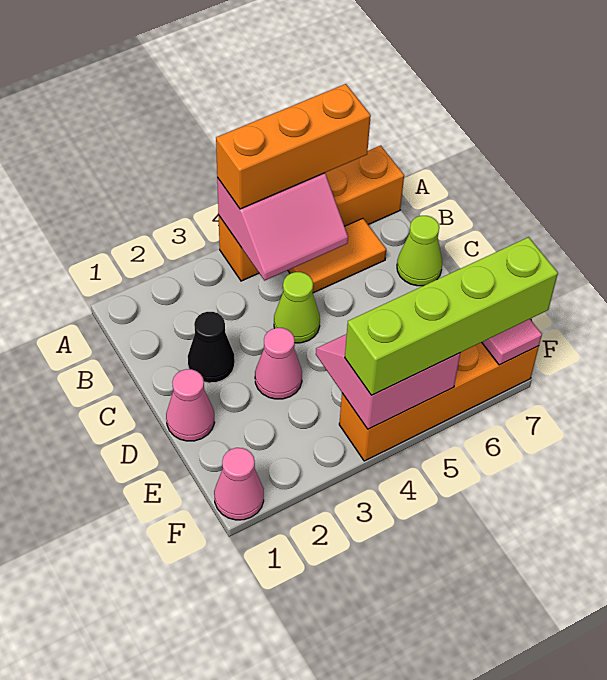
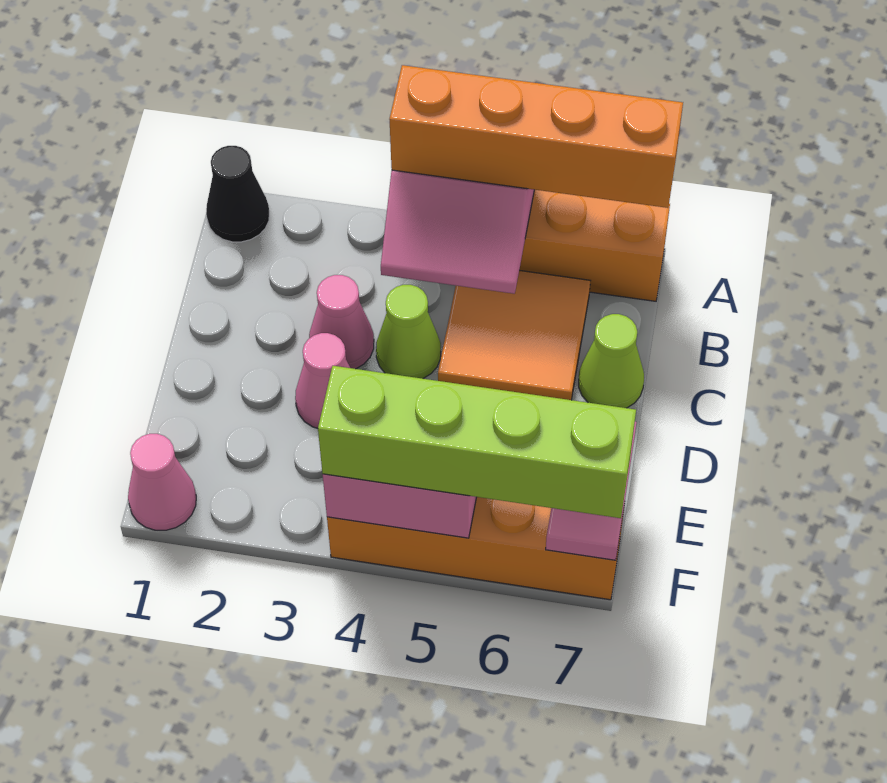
orange 1x3 brick [216,84,371,209] -> orange 1x4 brick [389,65,683,208]
orange 1x2 tile [288,218,386,293] -> orange 2x2 tile [438,270,590,400]
black 1x1 cone [188,312,235,383] -> black 1x1 cone moved to [206,146,269,242]
pink 1x1 cone [166,369,214,441] -> pink 1x1 cone moved to [309,275,374,369]

